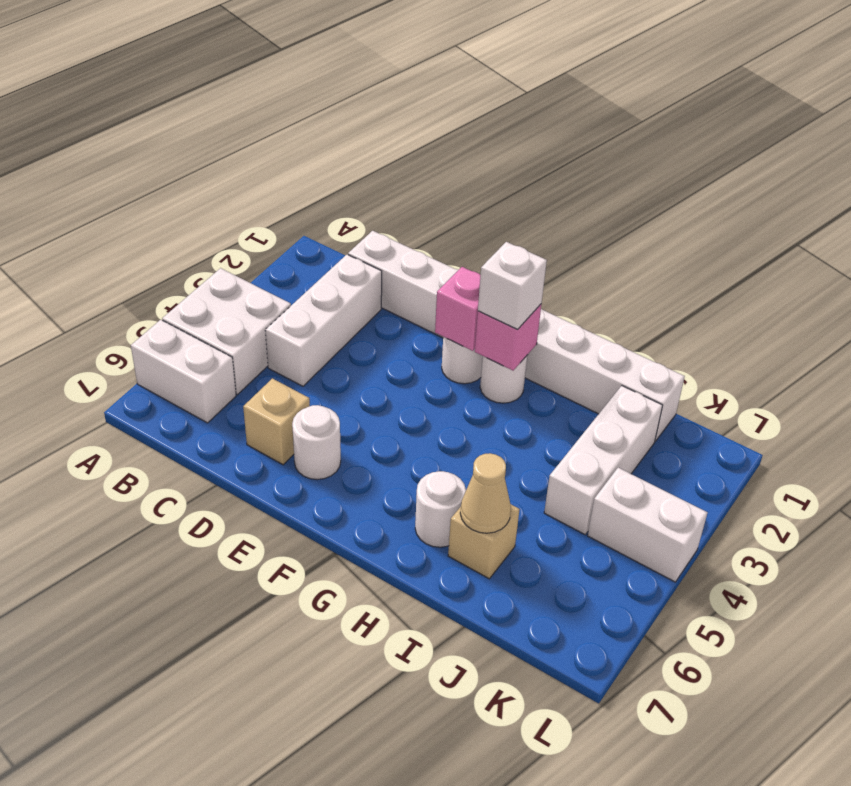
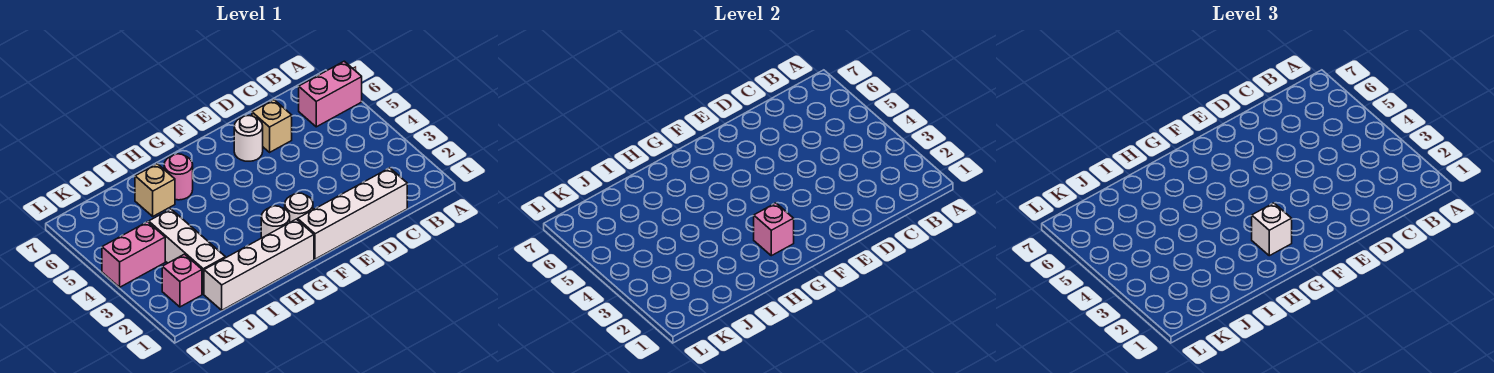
white 2x2 brick [162,268,291,394] -> none
white 1x2 brick [131,320,236,423] -> pink 1x2 brick [299,61,362,127]
white 1x3 brick [265,254,382,386] -> none
pink 1x1 brick [435,267,480,351] -> pink 1x1 brick moved to [162,254,202,307]
white 1x1 round brick [415,471,466,547] -> pink 1x1 round brick [164,154,193,200]
tan 1x1 cone [460,453,511,533] -> none
white 1x2 brick [588,468,708,582] -> pink 1x2 brick [102,222,165,287]

